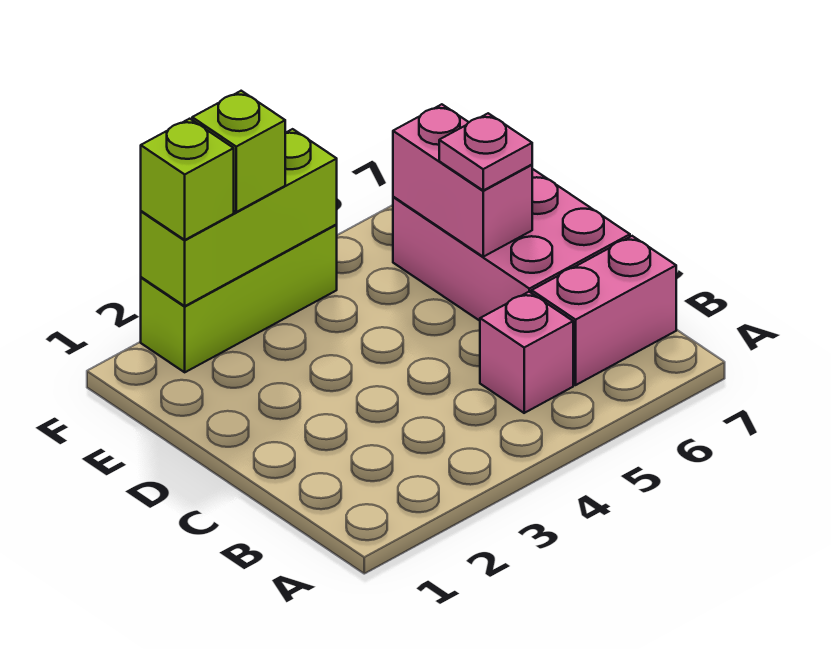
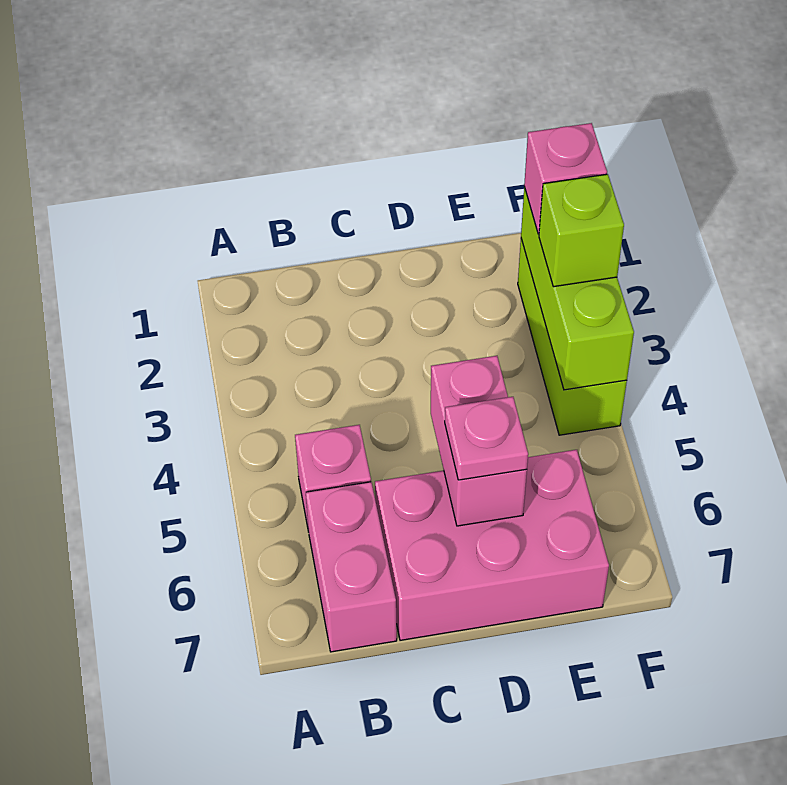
pink 1x2 brick [393,104,532,257] -> pink 1x2 brick turned to [431,356,527,526]
lime 1x1 brick [141,119,234,240] -> pink 1x1 brick [524,123,607,234]

